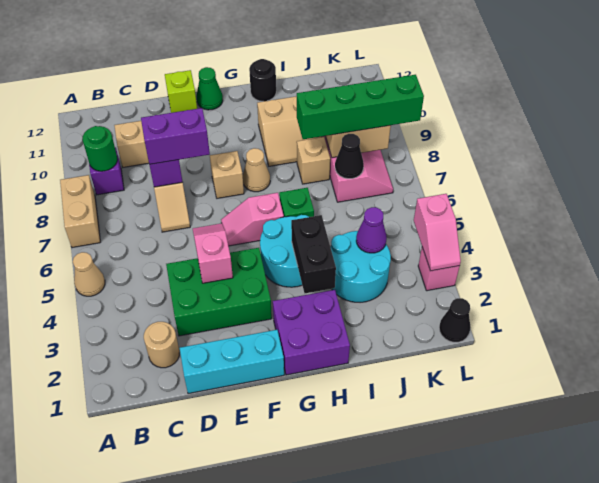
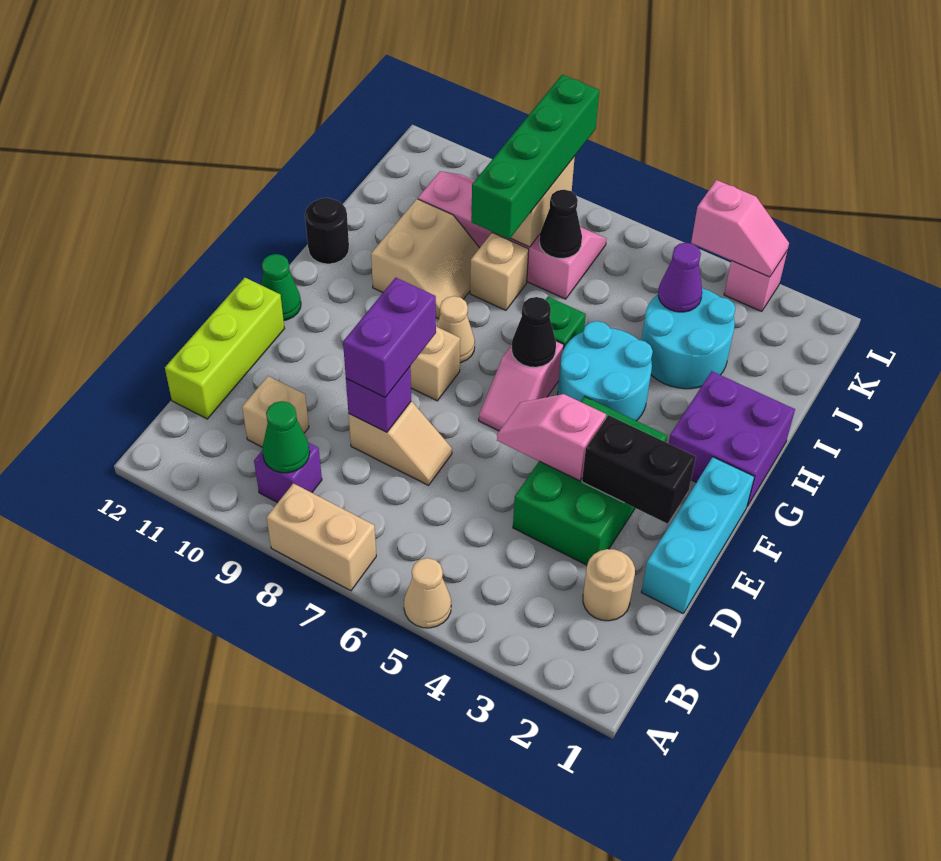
green 1x1 round brick [82,126,117,171] -> green 1x1 cone [262,401,310,473]
lime 1x1 brick [165,70,197,113] -> lime 1x3 brick [165,278,284,419]
black 1x2 brick [291,215,336,293] -> black 1x2 brick moved to [582,415,696,524]
black 1x1 cone [439,298,471,342] -> black 1x1 cone moved to [512,297,556,367]

